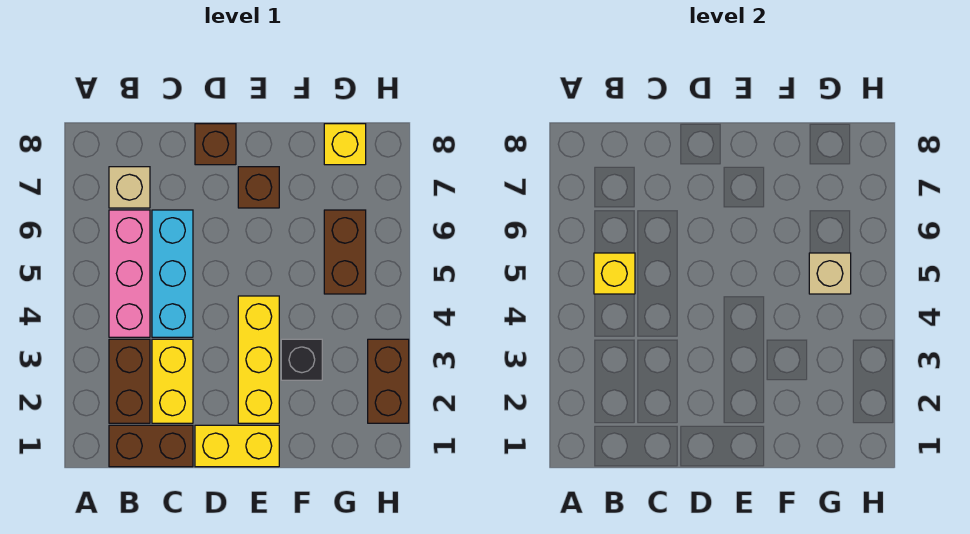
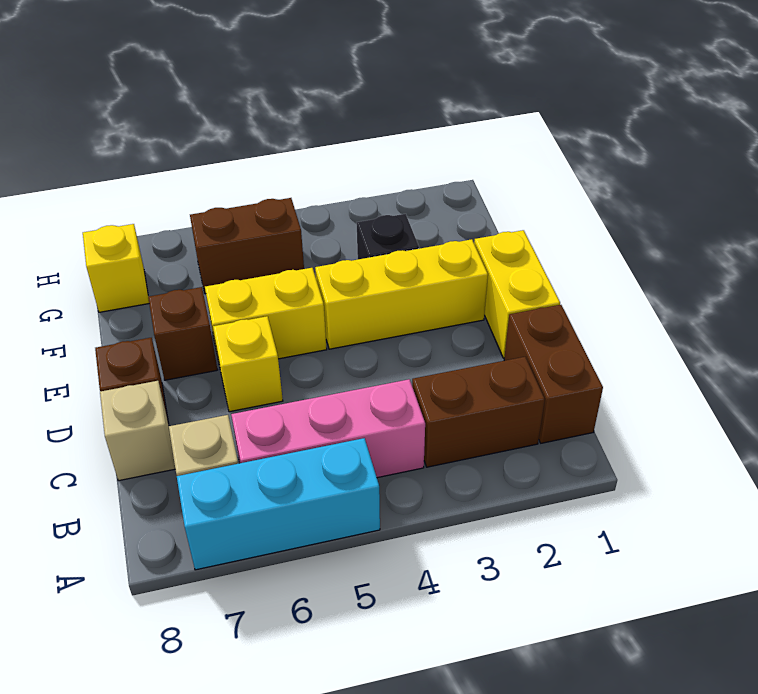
yellow 1x1 brick [594,253,635,294] -> yellow 1x1 brick moved to [213,316,283,412]
yellow 1x2 brick [152,339,193,423] -> yellow 1x2 brick moved to [205,268,327,361]
cyan 1x3 brick [152,210,193,337] -> cyan 1x3 brick moved to [177,438,380,570]
tan 1x1 brick [809,253,851,294] -> tan 1x1 brick moved to [100,381,175,481]
brown 1x2 brick [368,339,409,423] -> none

